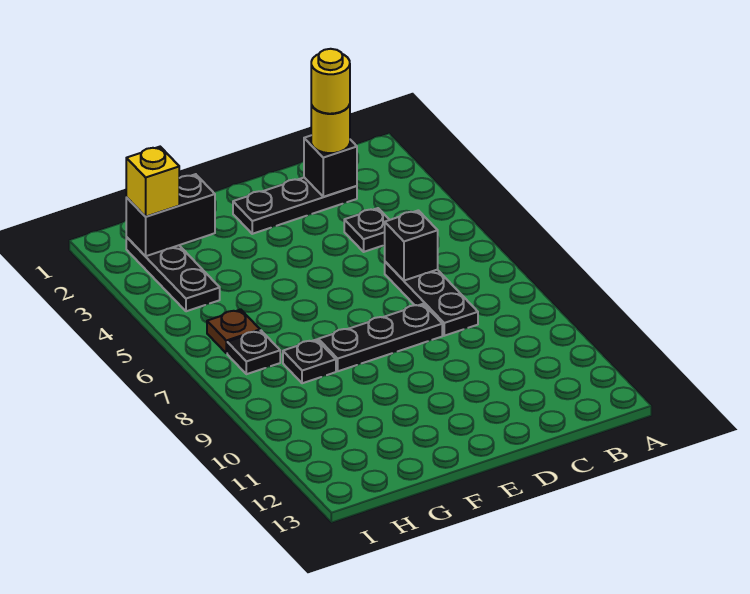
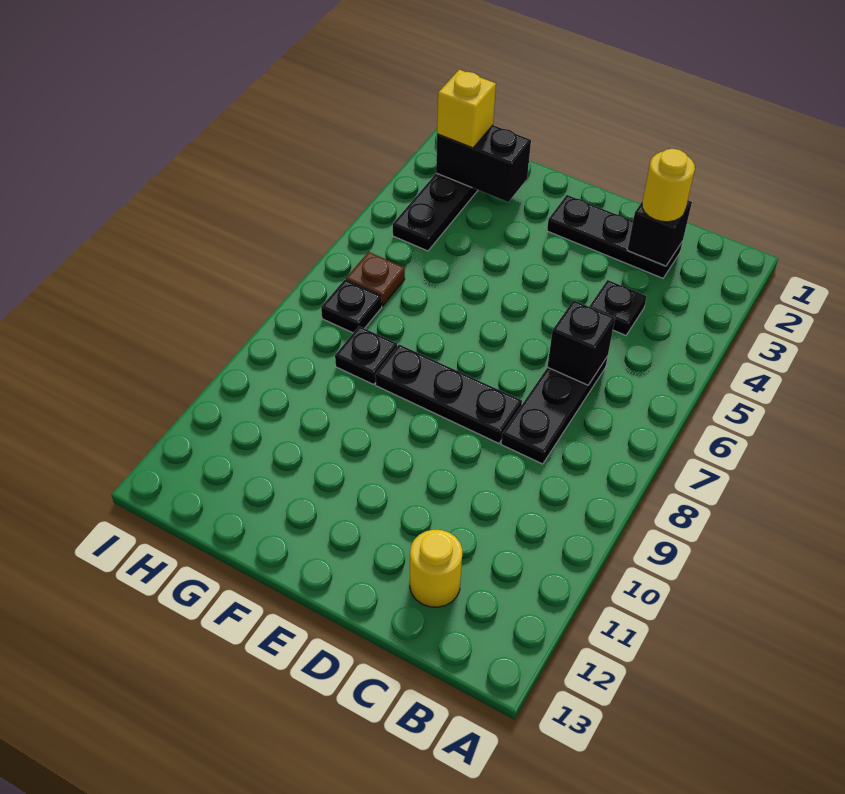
yellow 1x1 round brick [311,49,350,114] -> yellow 1x1 round brick moved to [410,530,462,607]

